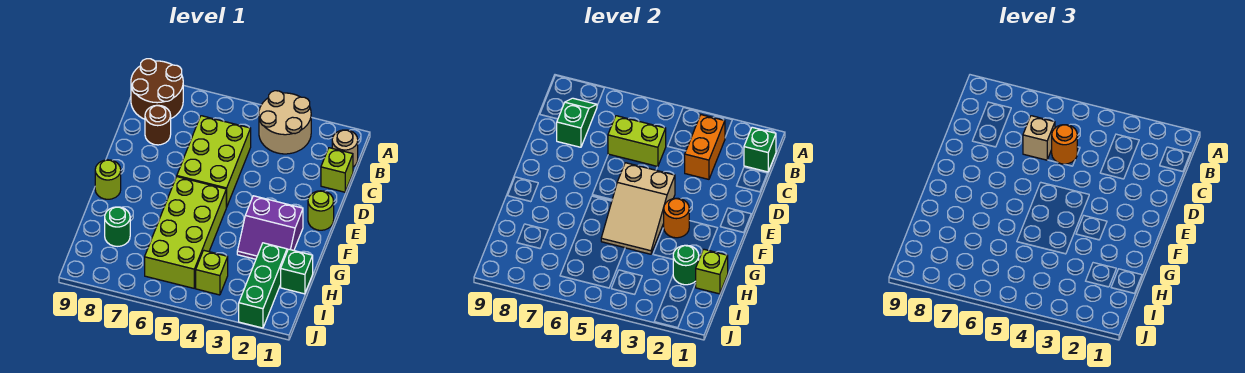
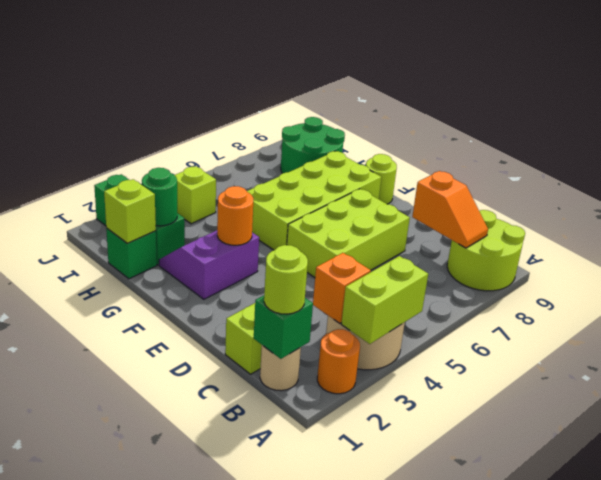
brown 2x2 round brick [131,59,183,119] -> lime 2x2 round brick [447,210,525,291]
orange 1x2 brick [685,115,725,179] -> orange 1x1 brick [313,253,371,323]
green 1x2 slope [557,98,597,147] -> orange 1x2 slope [412,171,488,248]
lime 2x3 brick [177,116,251,207] -> lime 2x3 brick turned to [287,189,410,277]
lime 1x2 brick [608,116,666,167] -> lime 1x2 brick moved to [341,256,428,344]
orange 1x1 round brick [1052,125,1077,164] -> orange 1x1 round brick moved to [317,329,360,394]
tan 1x1 brick [1023,116,1055,160] -> none
brown 1x1 round brick [145,105,171,145] -> none
lime 1x1 round brick [308,191,334,230] -> lime 1x1 round brick moved to [264,245,308,314]
tan 2x3 slope [601,163,675,254] -> none
lime 2x4 brick [145,177,226,288] -> lime 2x4 brick turned to [247,151,381,250]
green 1x1 round brick [105,207,130,246] -> green 2x2 round brick [281,117,345,173]

